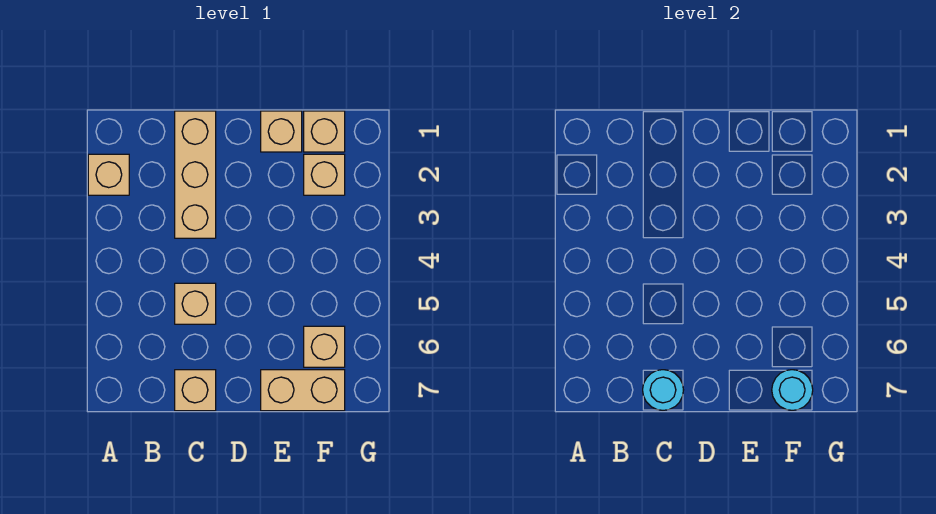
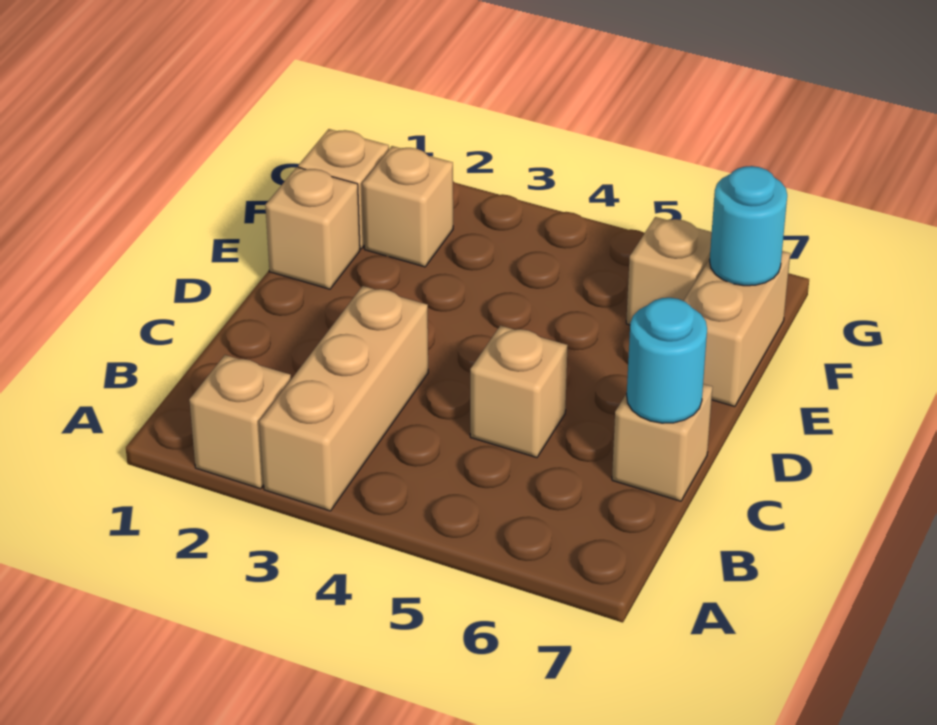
tan 1x3 brick [175,111,216,238] -> tan 1x3 brick turned to [259,286,428,511]

